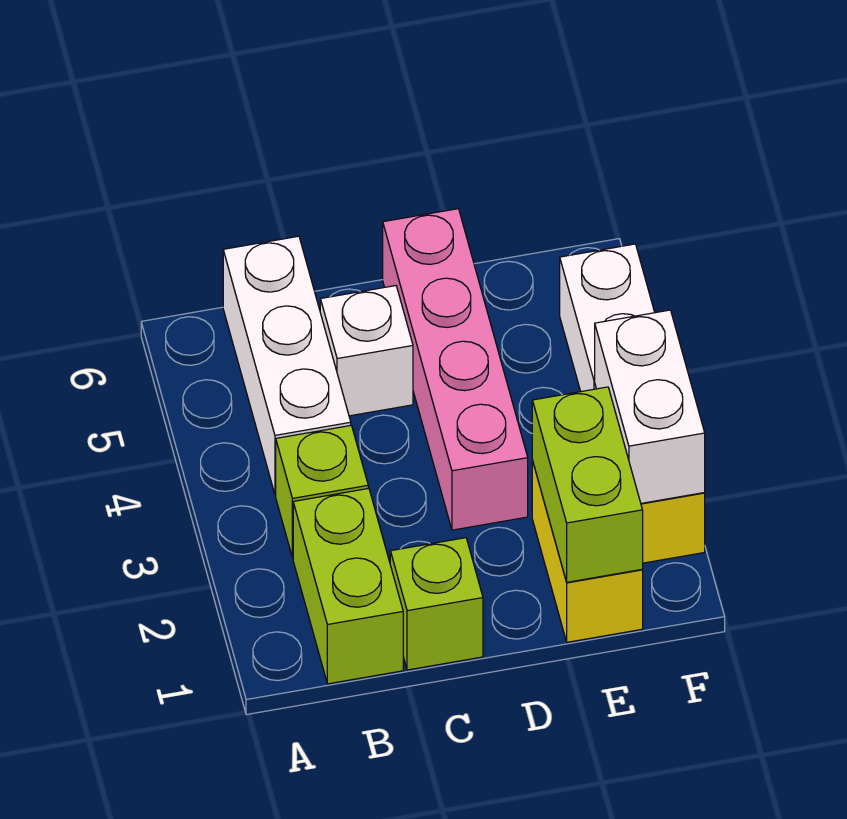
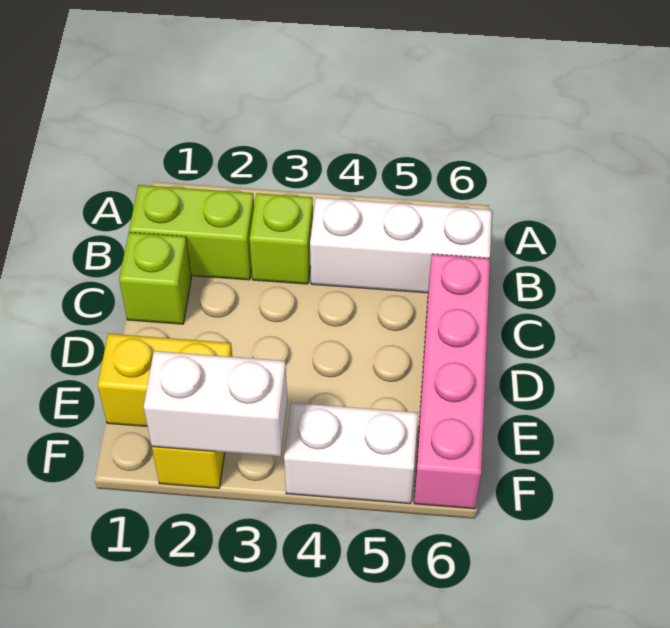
white 1x1 brick [320,286,413,416] -> none
pink 1x4 brick [383,209,528,530] -> pink 1x4 brick turned to [414,254,490,509]
lime 1x2 brick [532,387,643,582] -> none

